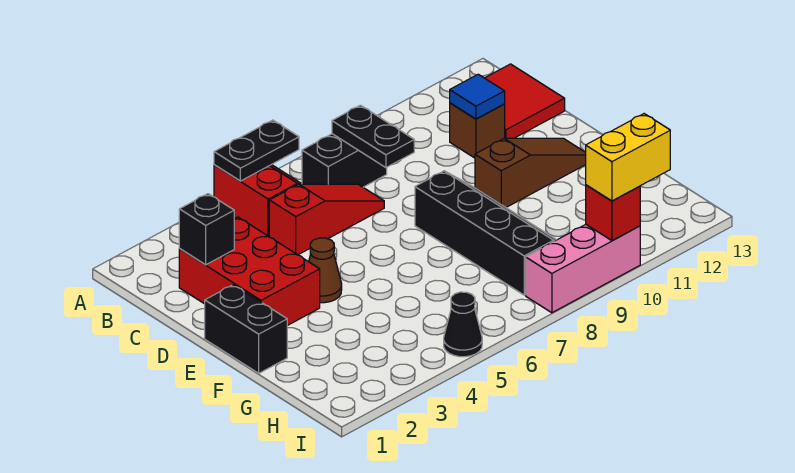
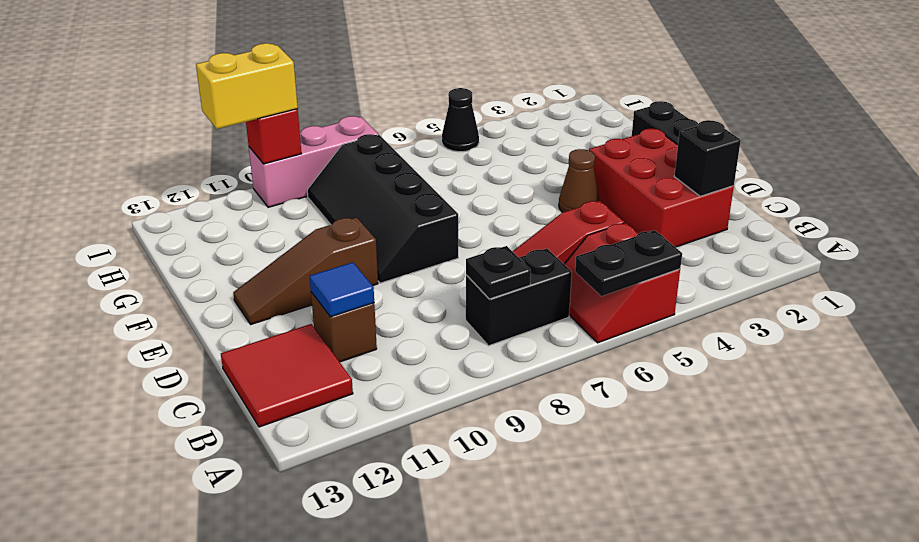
black 1x2 plate [332,105,414,168] -> black 1x1 plate [466,246,531,299]

